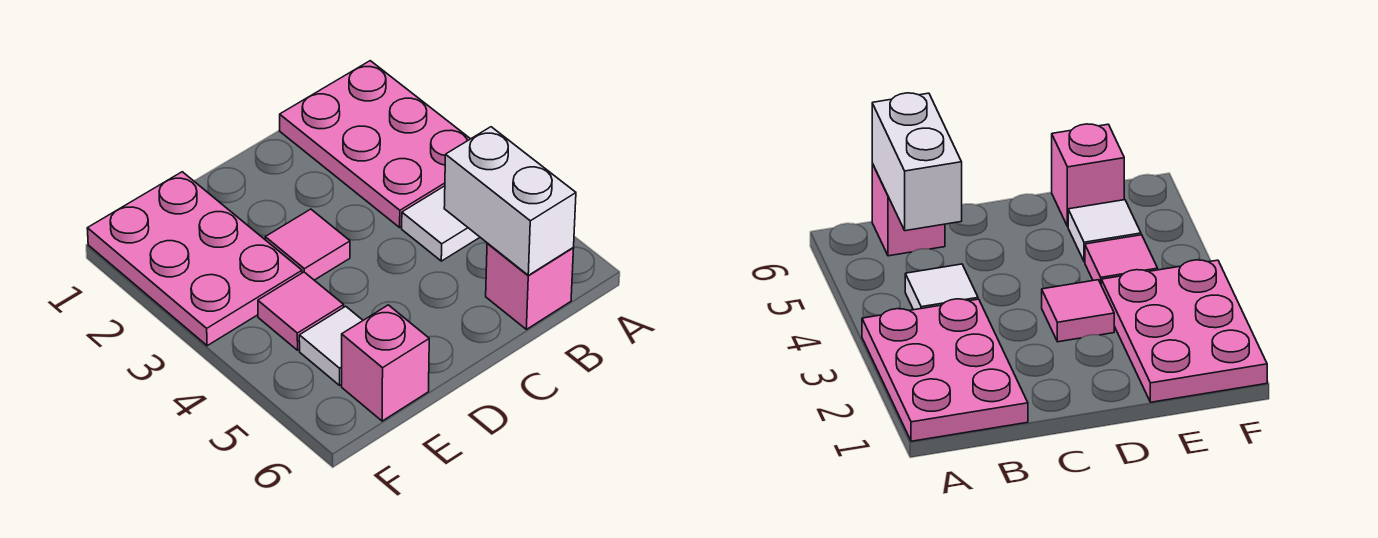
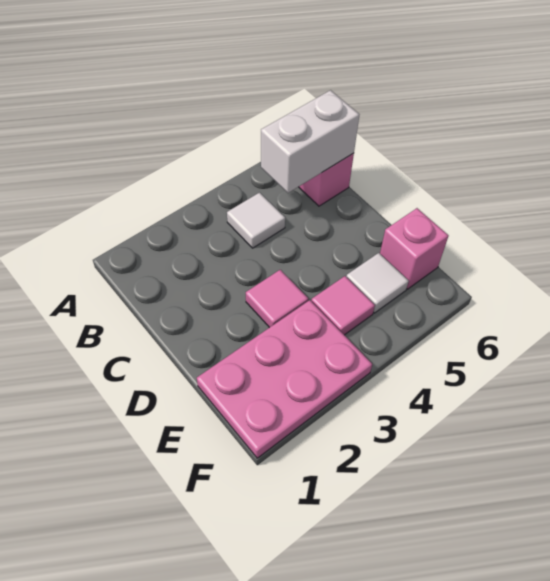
pink 2x3 plate [280,61,470,227] -> none

